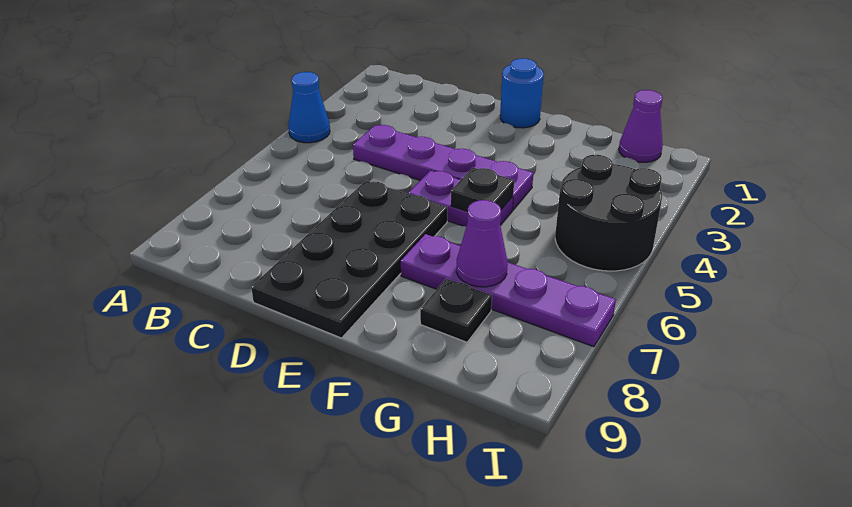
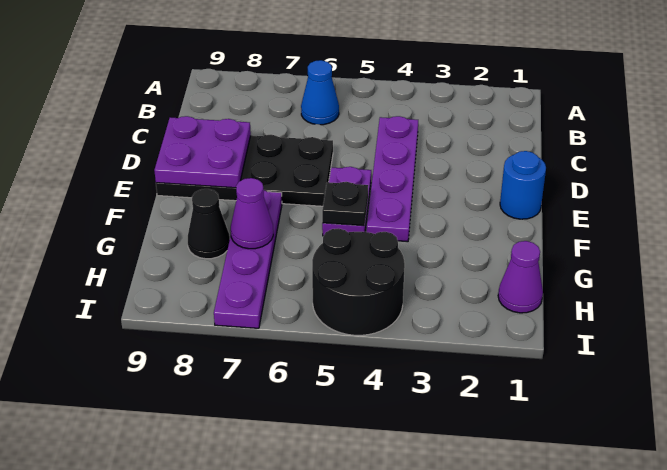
blue 1x1 cone [288,72,330,143] -> blue 1x1 cone moved to [301,60,339,125]
none -> purple 2x2 plate [154,116,251,188]
black 1x1 plate [420,279,492,342] -> black 1x1 cone [188,189,230,259]

